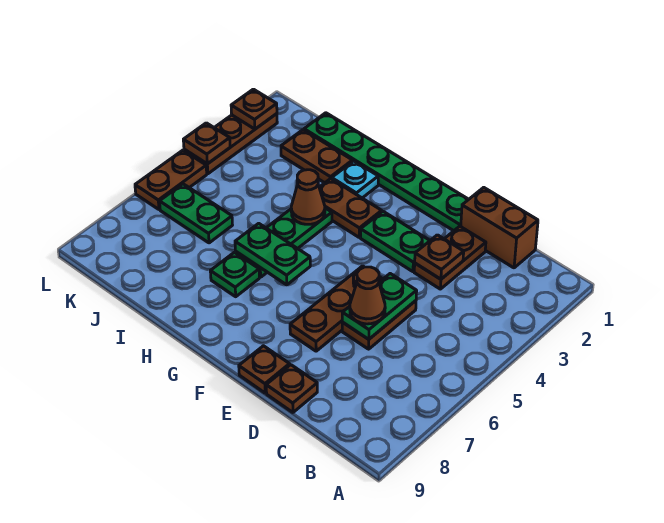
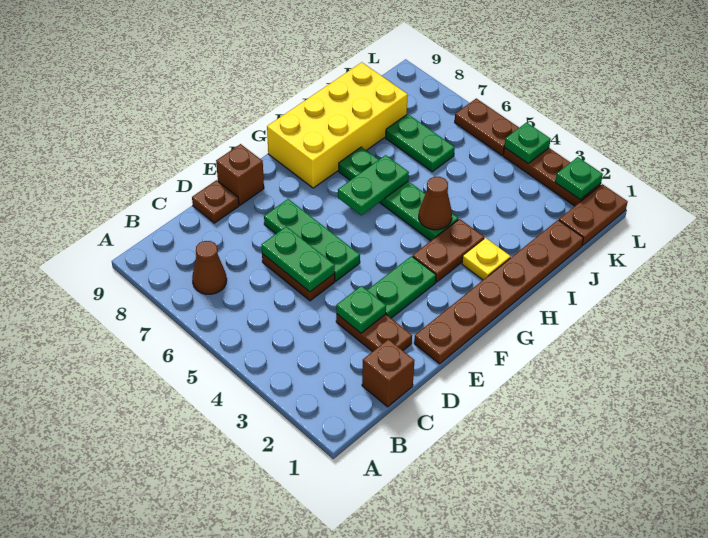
brown 1x2 brick [461,187,538,268] -> brown 1x1 brick [362,339,415,407]
brown 1x1 plate [415,235,464,279] -> green 1x1 plate [336,286,386,333]
brown 1x1 cone [350,267,385,324] -> brown 1x1 cone moved to [192,241,227,294]
green 1x6 plate [304,113,469,231] -> brown 1x6 plate [414,220,583,364]
brown 1x3 plate [290,266,383,351] -> green 1x3 plate [264,199,360,281]
brown 1x1 plate [239,346,290,393] -> brown 1x1 brick [216,144,264,205]
none -> yellow 2x4 brick [267,62,408,188]
cyan 1x1 plate [332,161,378,198] -> yellow 1x1 plate [462,238,511,280]
brown 1x2 plate [281,130,352,183] -> brown 1x2 plate moved to [559,184,628,245]
green 1x2 plate [160,184,232,243] -> green 1x2 plate turned to [386,114,455,172]
brown 1x1 plate [231,89,277,129] -> green 1x1 plate [555,157,603,200]
brown 1x1 plate [183,123,230,164] -> green 1x1 plate [504,122,551,163]

